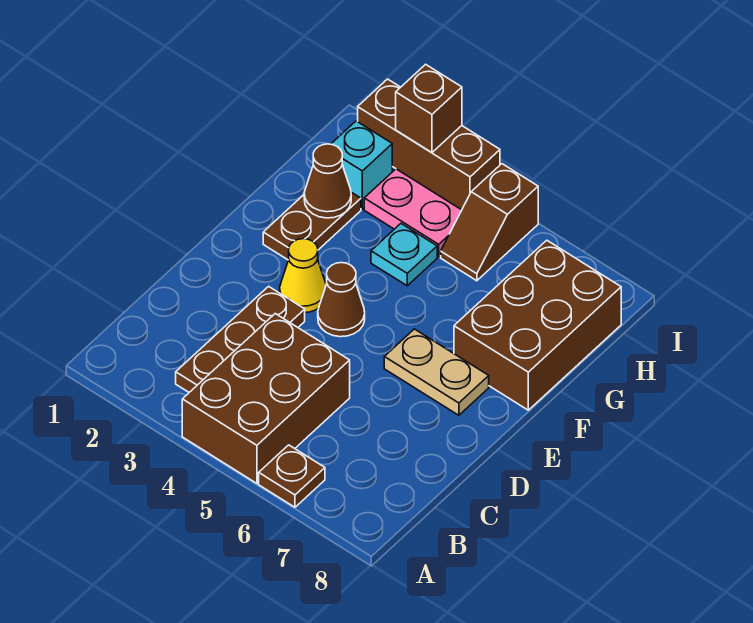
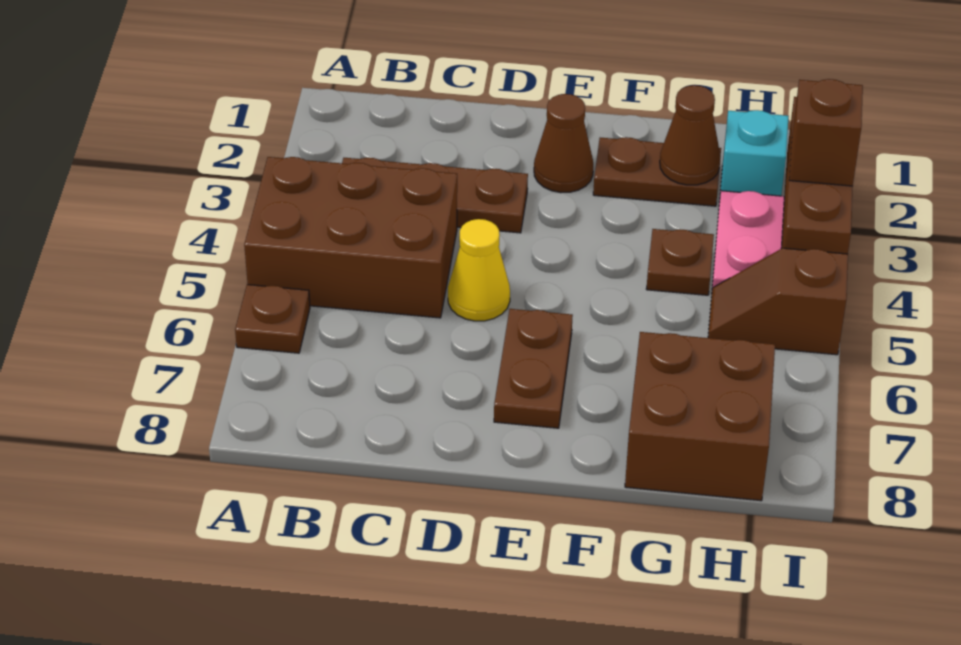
yellow 1x1 cone [280,239,326,312] -> yellow 1x1 cone moved to [448,219,510,321]
brown 1x1 cone [318,263,365,337] -> brown 1x1 cone moved to [534,94,593,193]
tan 1x2 plate [384,329,489,415] -> brown 1x2 plate [494,309,573,428]
brown 2x3 brick [454,240,621,410] -> brown 2x2 brick [625,332,775,501]
cyan 1x1 plate [371,224,437,286] -> brown 1x1 plate [646,229,714,295]

